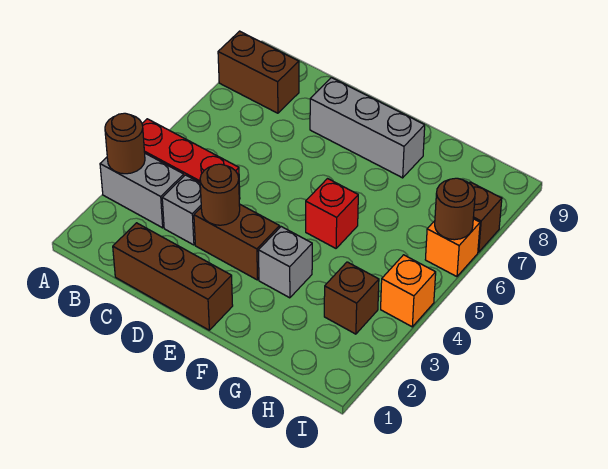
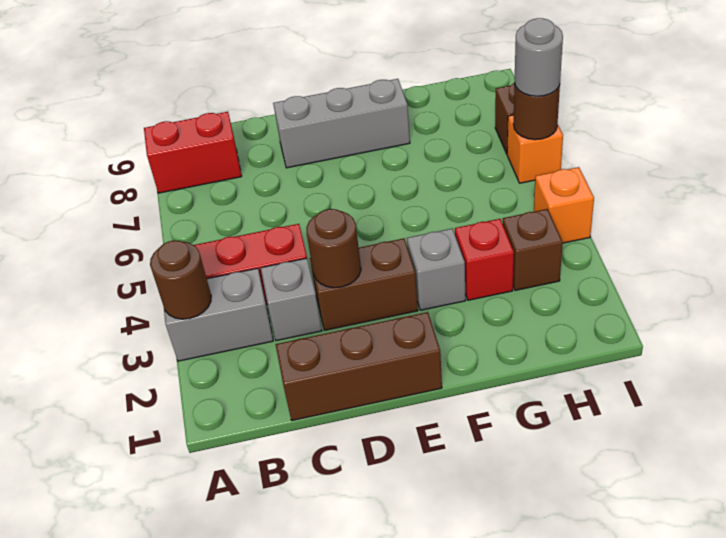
brown 1x2 brick [218,31,299,113] -> red 1x2 brick [144,112,242,193]
red 1x1 brick [306,179,358,248] -> red 1x1 brick moved to [455,219,514,300]
none -> grey 1x1 round brick [515,18,563,96]

